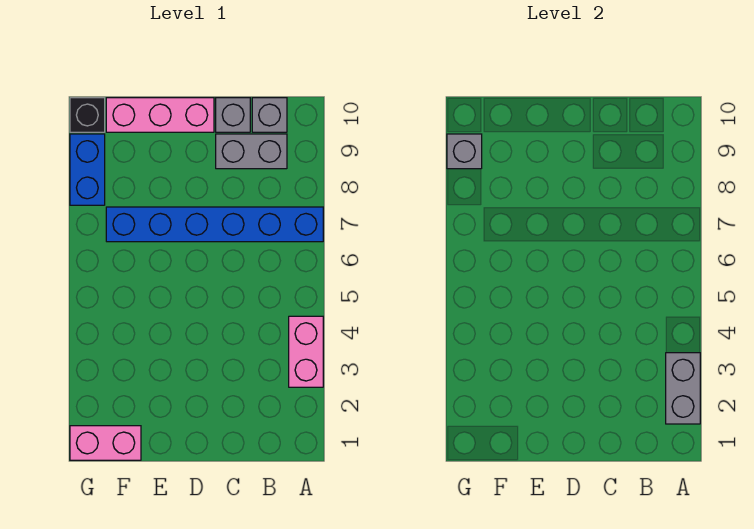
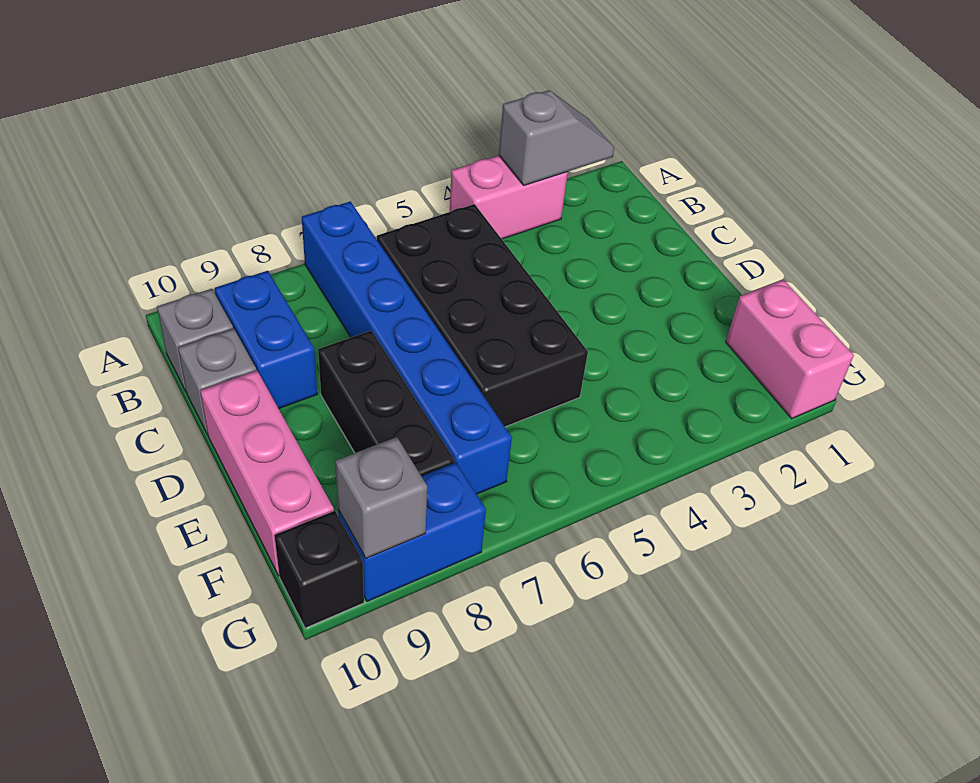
grey 1x2 brick [666,353,700,424] -> grey 1x2 slope [499,90,614,185]
none -> black 2x4 brick [377,204,588,427]
grey 1x2 brick [216,134,287,169] -> blue 1x2 brick [215,271,317,409]
none -> black 1x3 brick [318,331,455,476]

